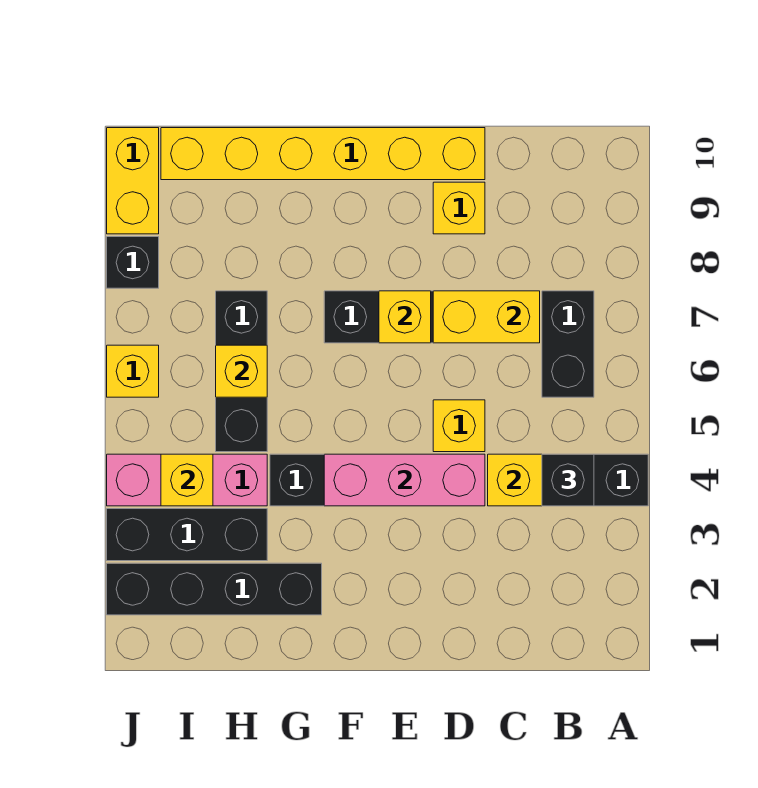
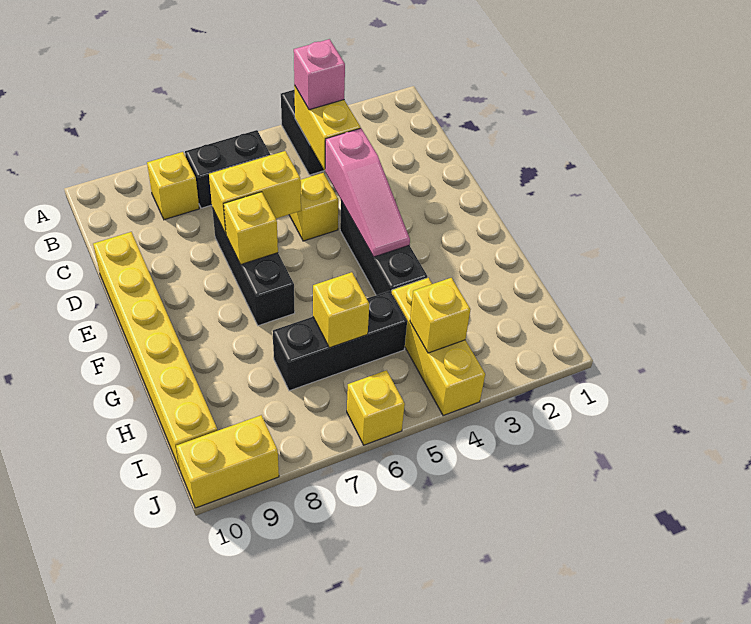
black 1x1 brick [542,454,594,506] -> pink 1x1 brick [294,39,345,110]
yellow 1x2 brick [433,291,540,343] -> yellow 1x2 brick turned to [209,151,301,234]
pink 1x3 brick [324,454,485,506] -> pink 1x3 slope [325,128,410,257]
yellow 1x1 brick [433,182,485,234] -> yellow 1x1 brick moved to [147,152,199,220]
black 1x4 brick [107,563,322,615] -> none
black 1x3 brick [107,509,267,561] -> none
pink 1x3 brick [107,454,267,506] -> yellow 1x3 brick [392,278,485,416]
black 1x1 brick [107,237,159,288] -> none

